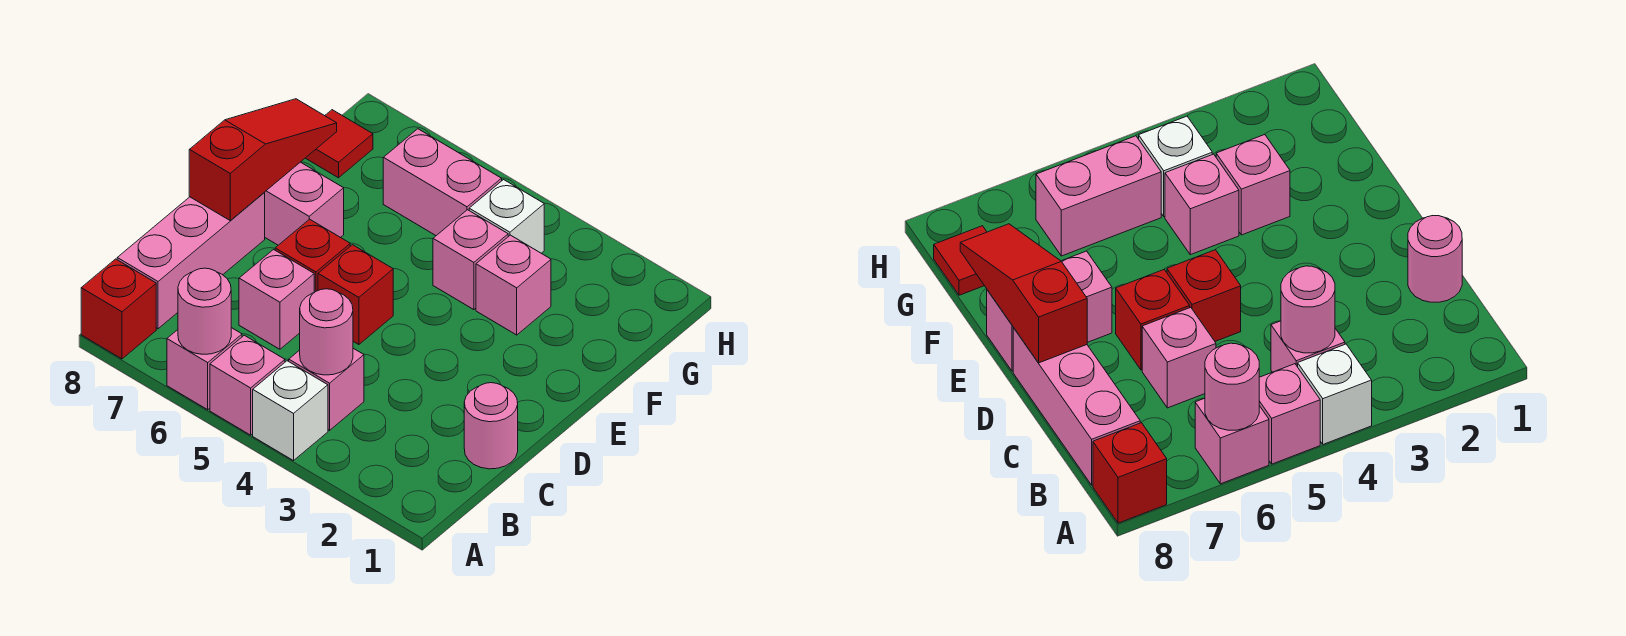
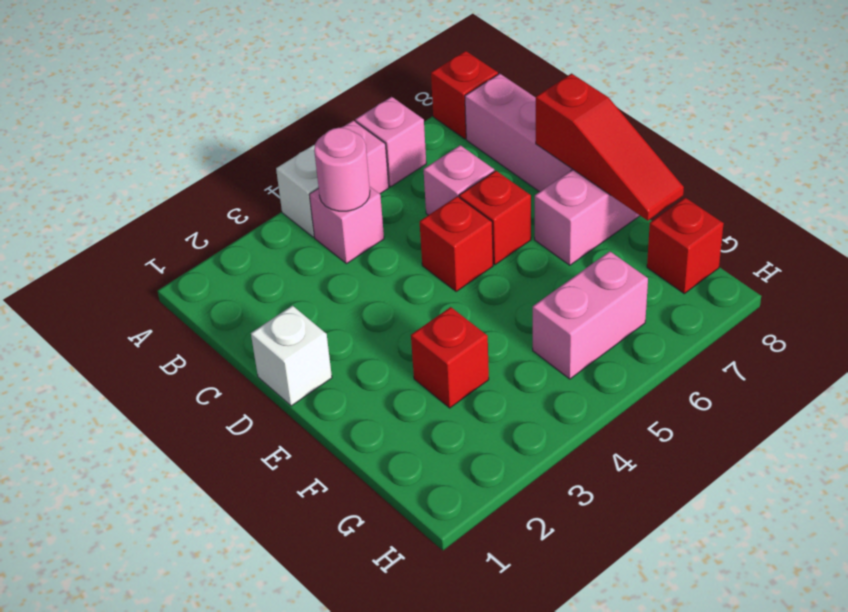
pink 1x1 round brick [178,268,231,354] -> none
pink 1x1 round brick [464,383,518,469] -> none
pink 1x1 brick [476,235,551,335] -> red 1x1 brick [411,307,489,408]
pink 1x1 brick [433,210,508,310] -> none
white 1x1 brick [469,180,544,253] -> white 1x1 brick moved to [251,306,332,406]
red 1x1 tile [306,110,373,178] -> red 1x1 brick [647,198,724,294]

